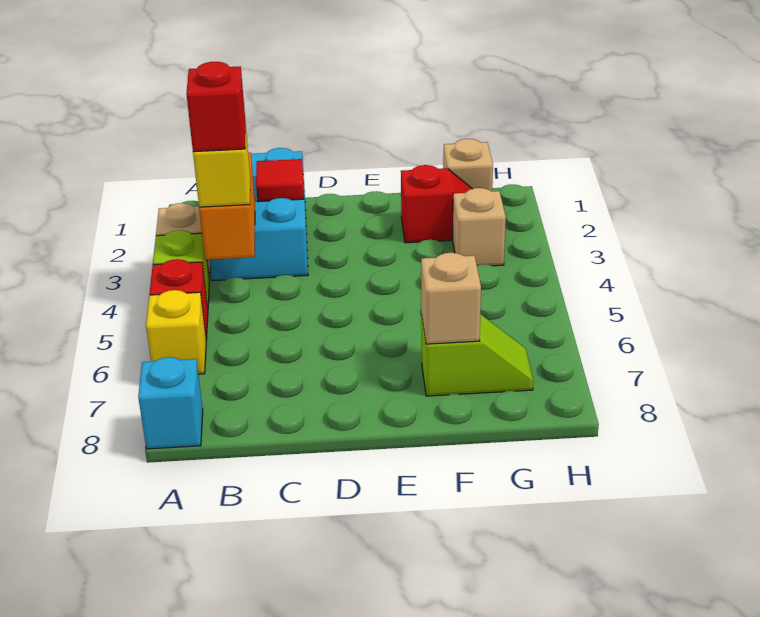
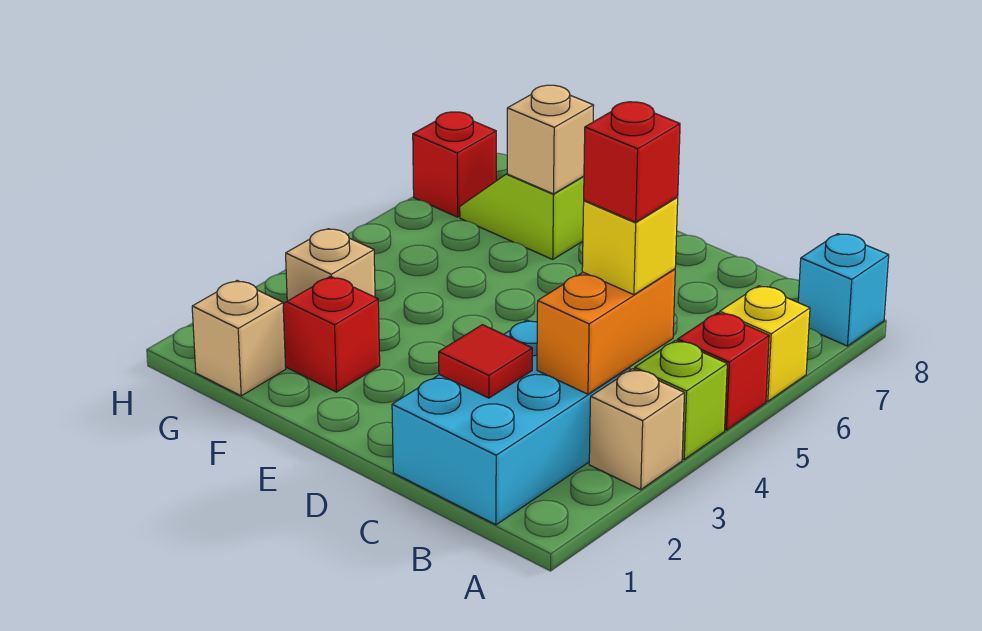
none -> red 1x1 brick [413,112,496,217]

